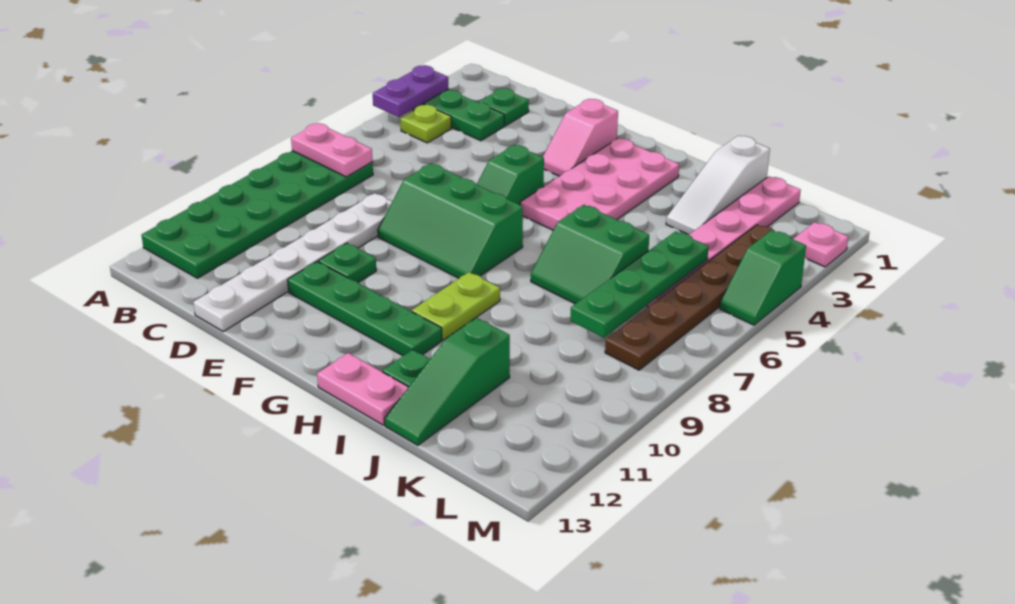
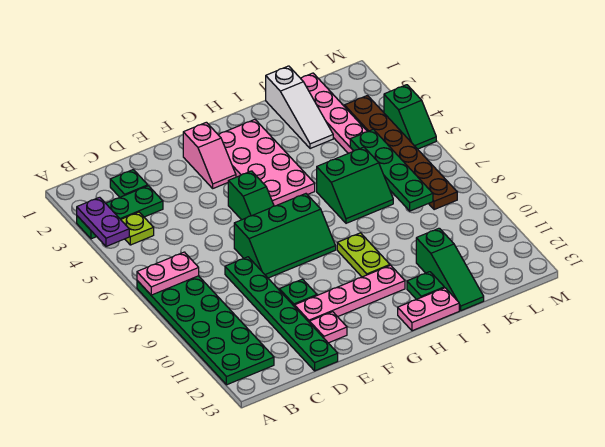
white 1x6 plate [193,193,392,331] -> green 1x6 plate [225,257,338,371]
green 1x4 plate [288,262,442,356] -> pink 1x4 plate [294,265,405,323]
pink 1x1 plate [793,222,848,267] -> pink 1x1 plate moved to [310,312,347,343]

